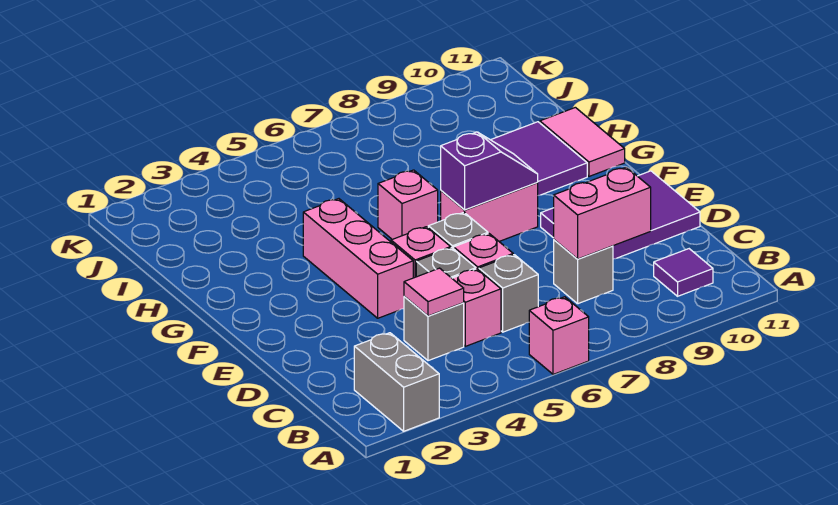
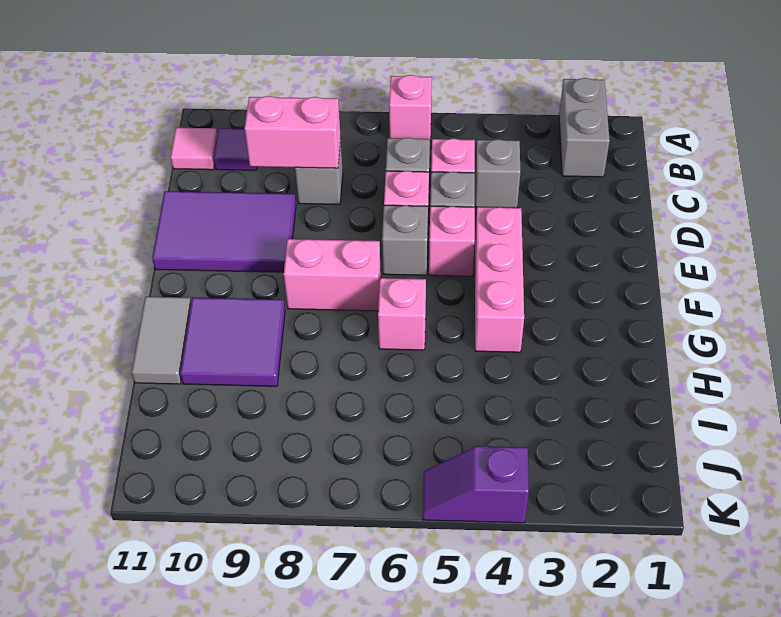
pink 1x1 tile [404,268,464,316] -> pink 1x1 tile moved to [171,128,217,170]
purple 1x2 slope [441,132,538,210] -> purple 1x2 slope moved to [423,446,529,523]
pink 1x2 tile [540,107,625,176] -> grey 1x2 tile [132,297,191,384]

